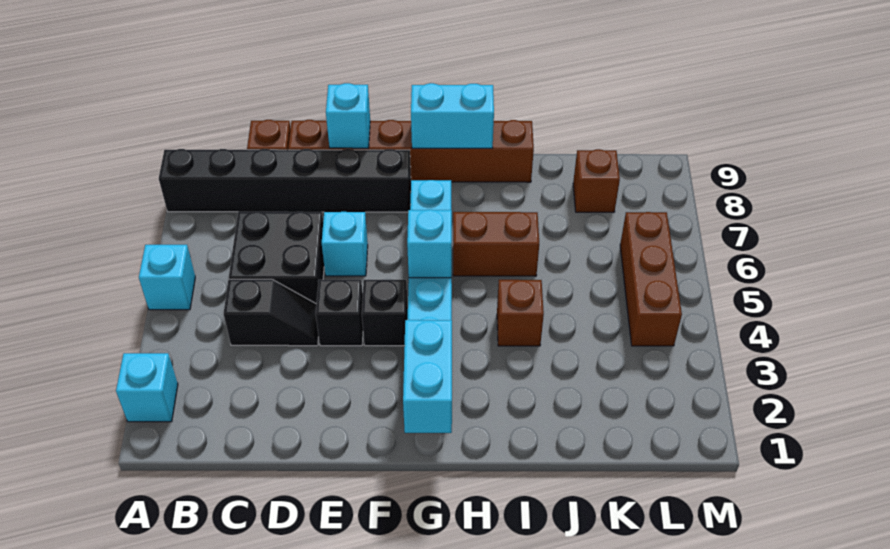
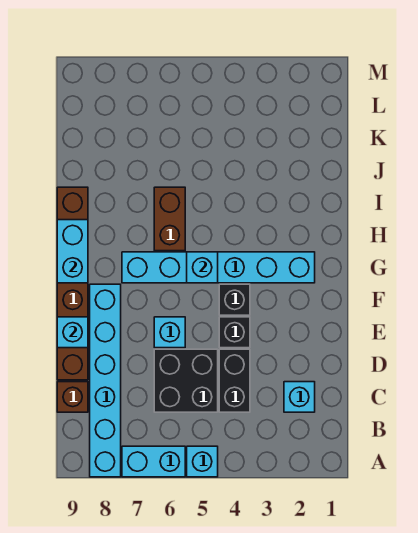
cyan 1x1 brick [116,353,178,422] -> cyan 1x1 brick moved to [284,382,315,412]
black 1x6 brick [159,149,411,212] -> cyan 1x6 brick [90,284,121,477]
black 1x2 slope [224,279,319,346] -> black 1x2 brick [219,349,250,412]
cyan 1x2 brick [403,320,452,433] -> cyan 1x2 brick moved to [122,446,185,477]
brown 1x1 brick [497,280,544,346] -> none
brown 1x1 brick [573,149,620,212] -> none
brown 1x3 brick [620,212,682,346] -> none

